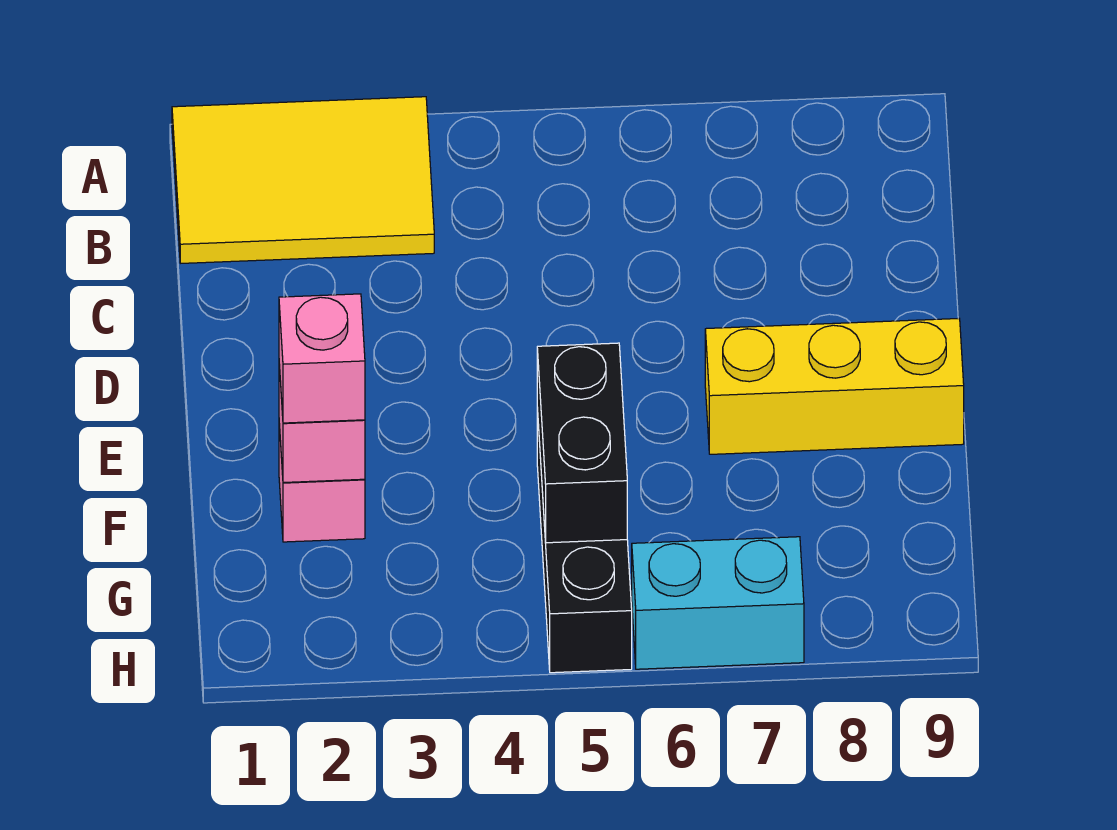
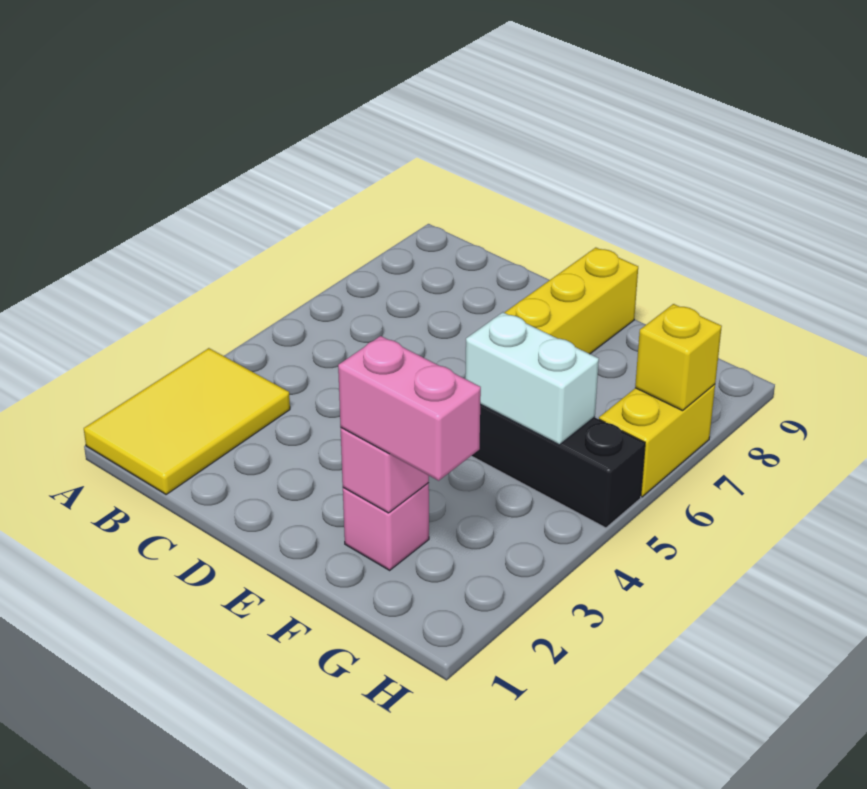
pink 1x1 brick [279,294,365,423] -> pink 1x2 brick [338,336,481,481]
black 1x2 brick [537,343,627,543] -> white 1x2 brick [465,312,599,445]
cyan 1x2 brick [632,537,804,669] -> yellow 1x2 brick [599,384,715,497]
none -> yellow 1x1 brick [635,304,722,411]

